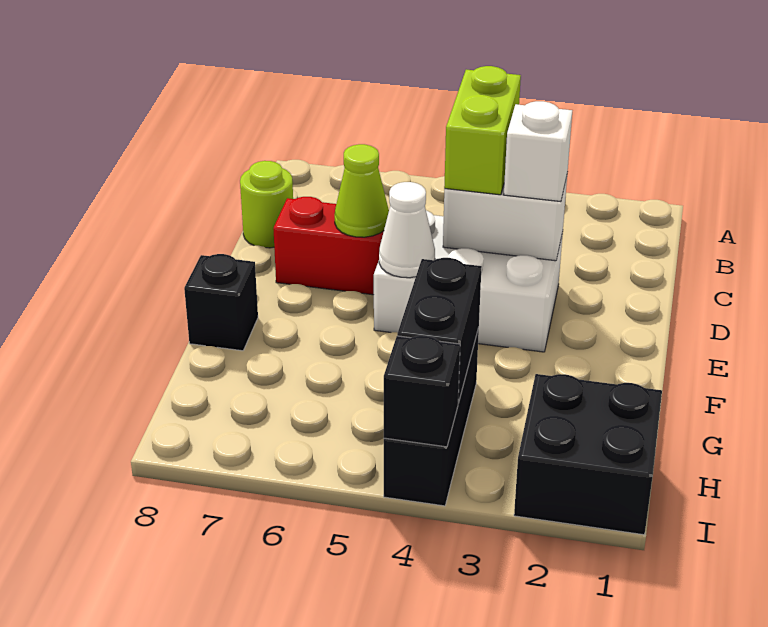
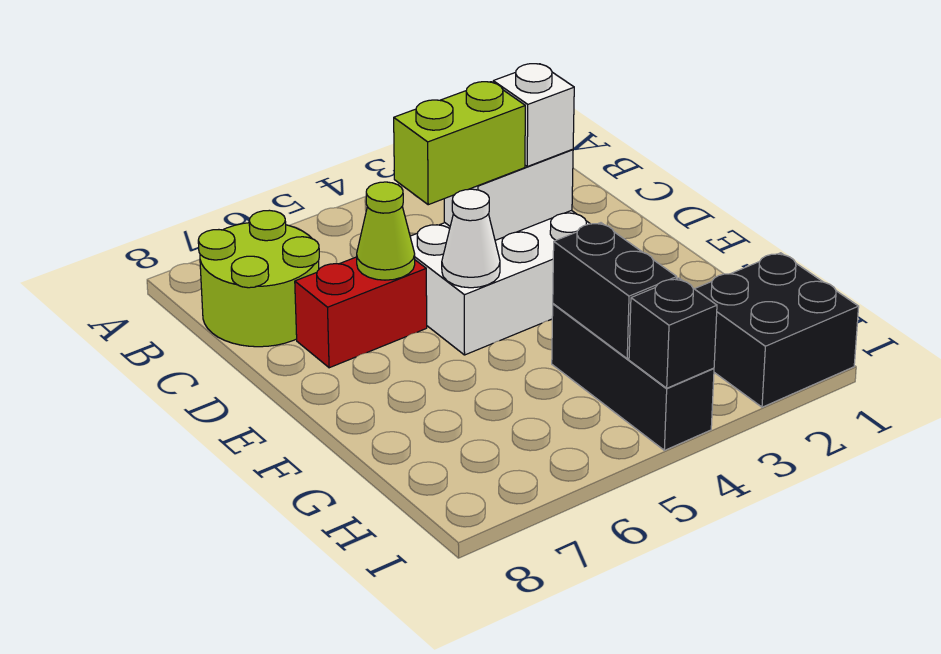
lime 1x2 brick [444,66,521,195] -> lime 1x2 brick turned to [394,82,525,205]
lime 1x1 round brick [240,161,293,248] -> lime 2x2 round brick [198,210,319,347]
black 1x1 brick [184,254,258,351] -> none

